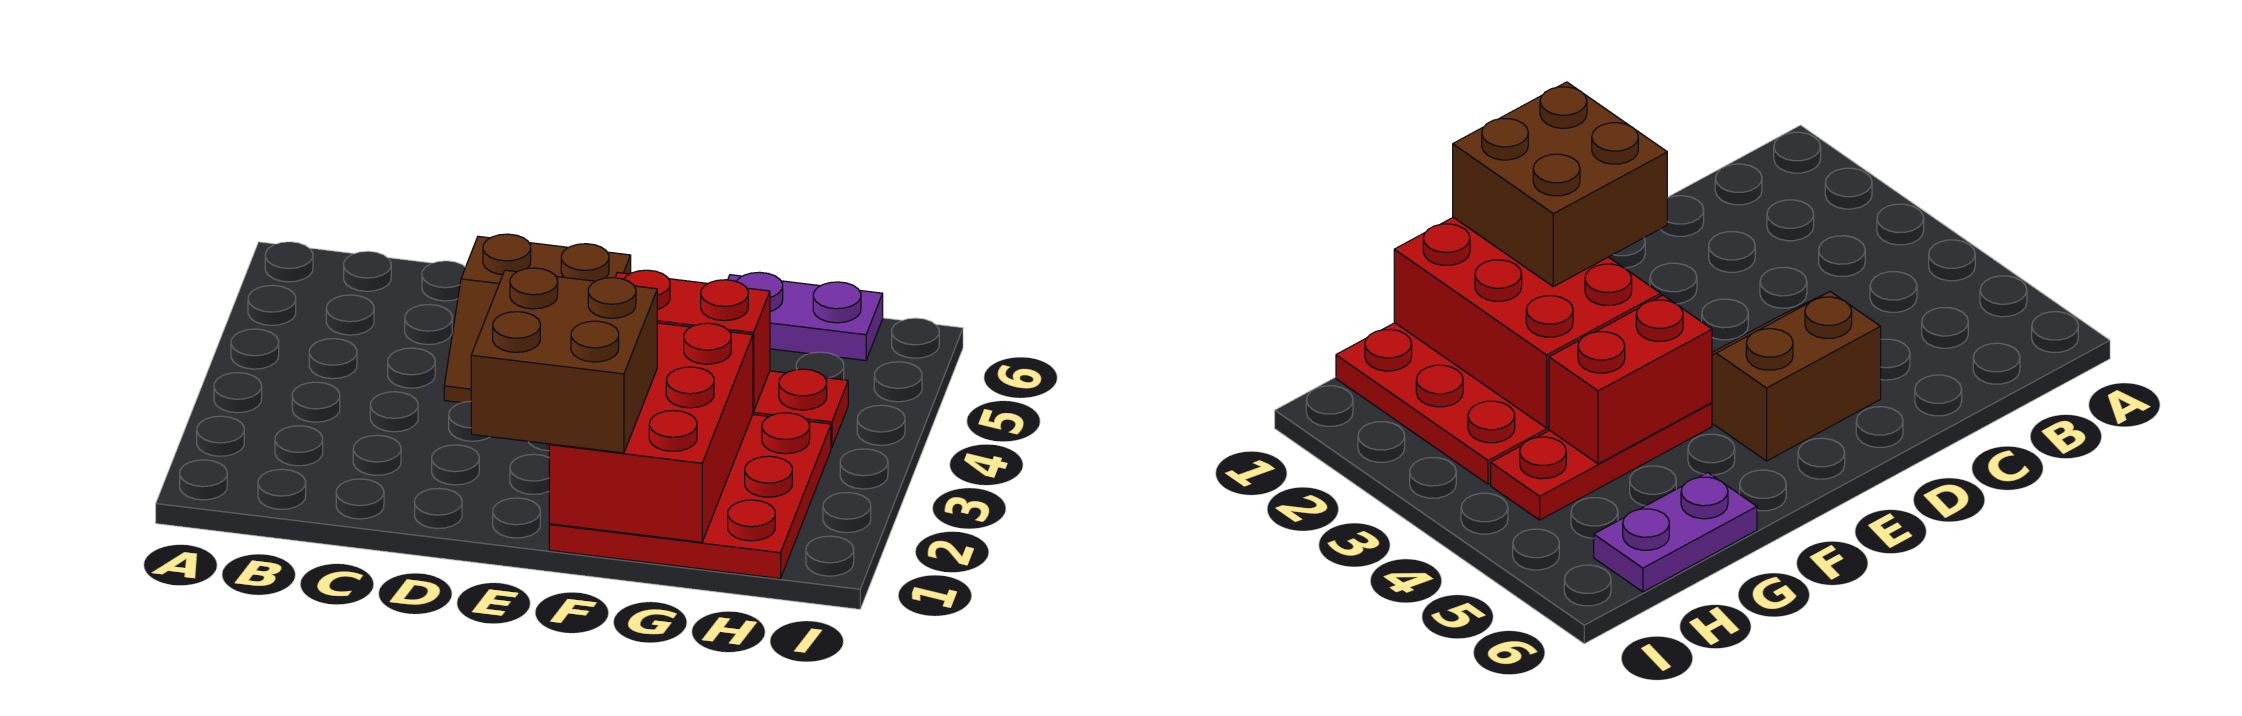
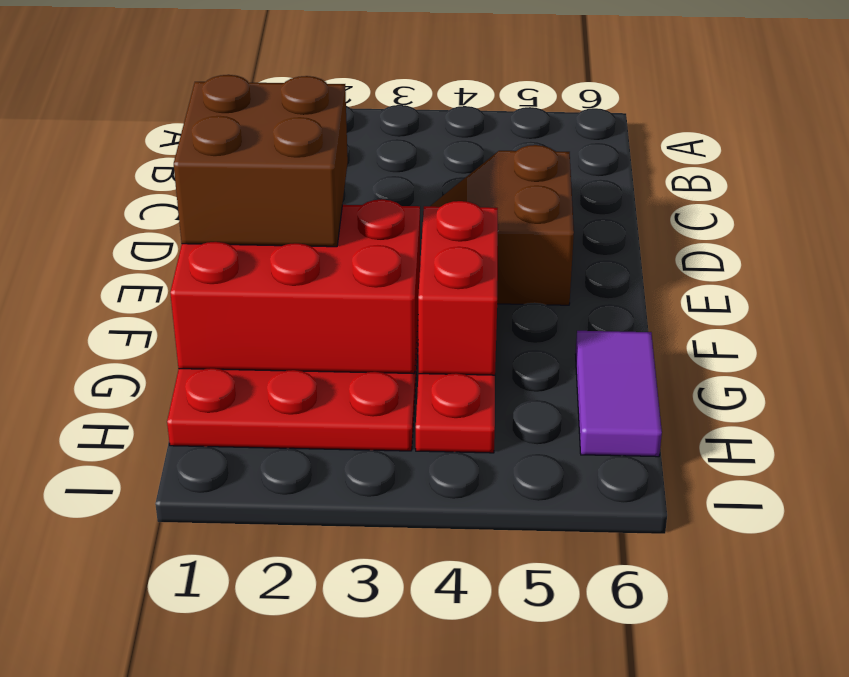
purple 1x2 plate [728,272,883,360] -> purple 1x2 tile [575,331,662,457]

